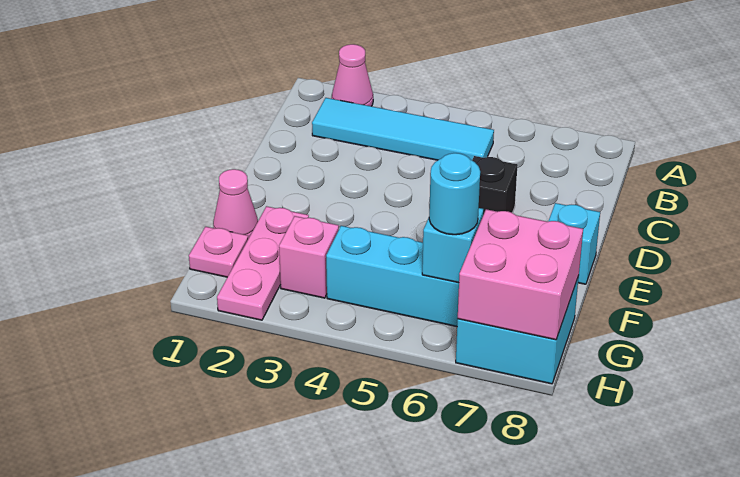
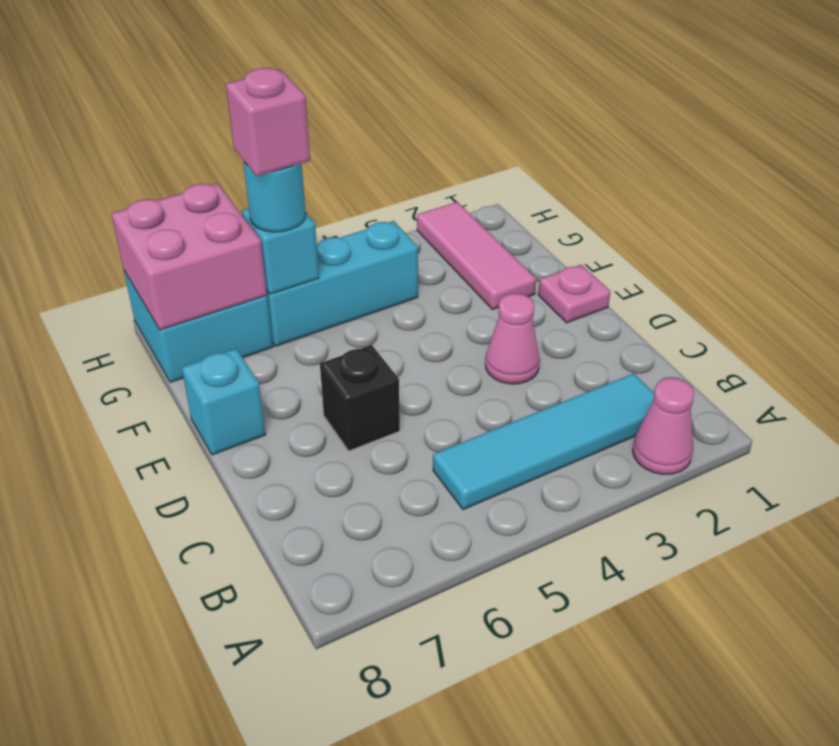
pink 1x1 cone [213,169,258,239] -> pink 1x1 cone moved to [486,294,540,384]
pink 1x3 plate [217,206,309,320] -> pink 1x3 tile [417,202,536,310]
pink 1x1 plate [189,227,248,277] -> pink 1x1 plate moved to [538,265,611,323]
pink 1x1 brick [279,216,339,298] -> pink 1x1 brick moved to [226,68,310,176]

